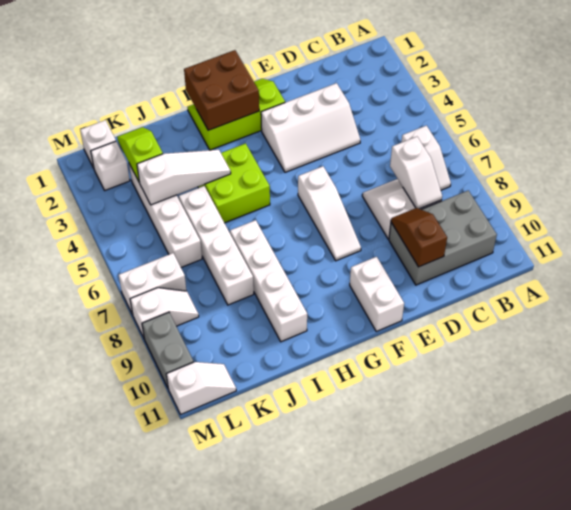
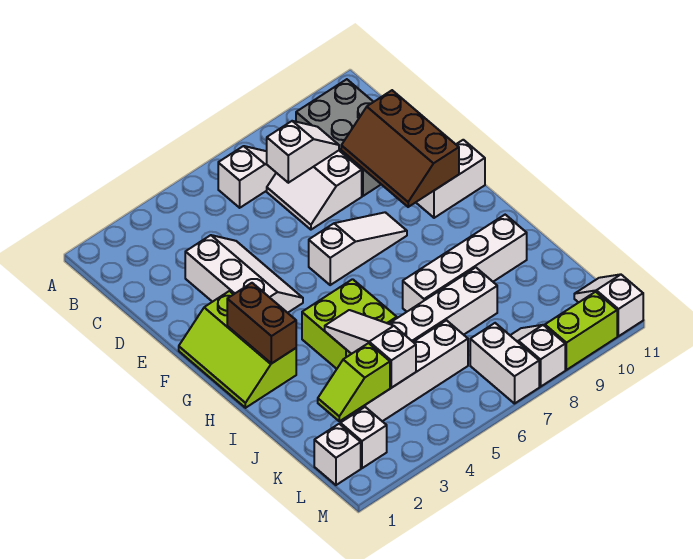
brown 1x2 slope [391,208,447,267] -> brown 2x3 slope [341,90,459,207]
brown 2x2 brick [184,50,259,130] -> brown 1x2 brick [227,283,296,363]
grey 1x2 brick [142,312,193,388] -> lime 1x2 brick [545,292,617,370]

